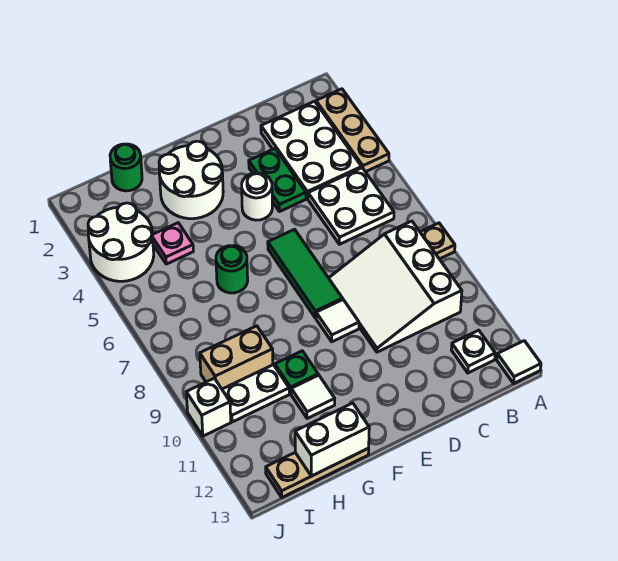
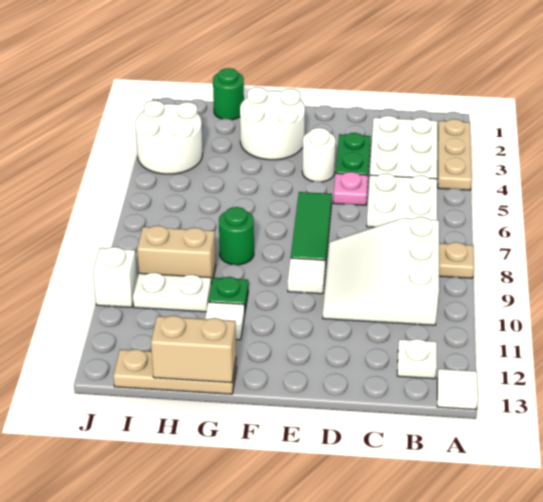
green 1x1 round brick [216,246,248,293] -> green 1x1 round brick moved to [219,207,254,265]
white 1x2 brick [295,403,369,476] -> tan 1x2 brick [151,316,236,383]
pink 1x1 plate [152,223,193,264] -> pink 1x1 plate moved to [333,172,368,205]

